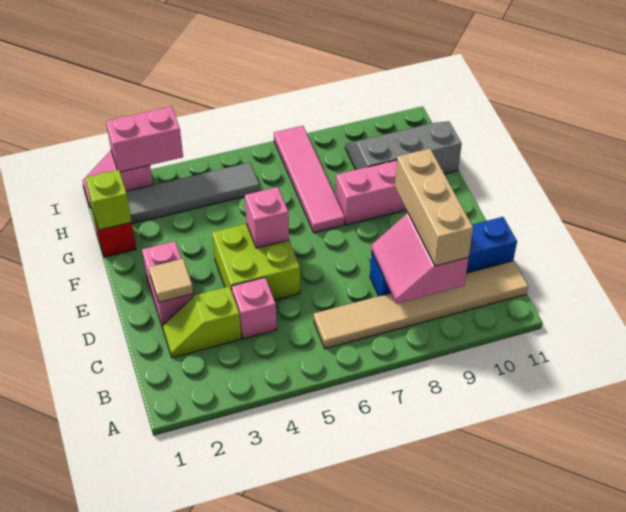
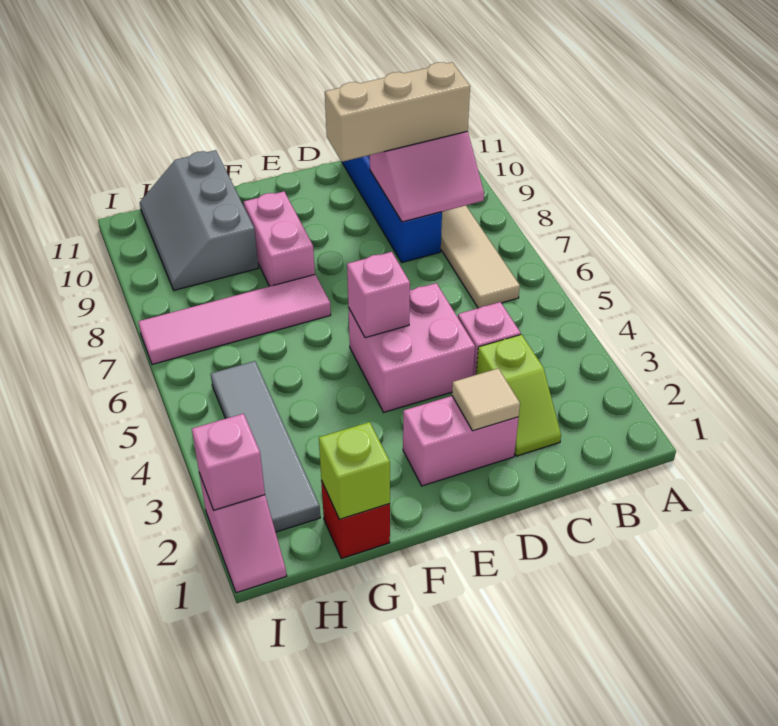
lime 2x2 brick [212,224,300,300] -> pink 2x2 brick [348,283,475,412]
pink 1x2 brick [106,107,183,172] -> pink 1x1 brick [192,414,265,510]

